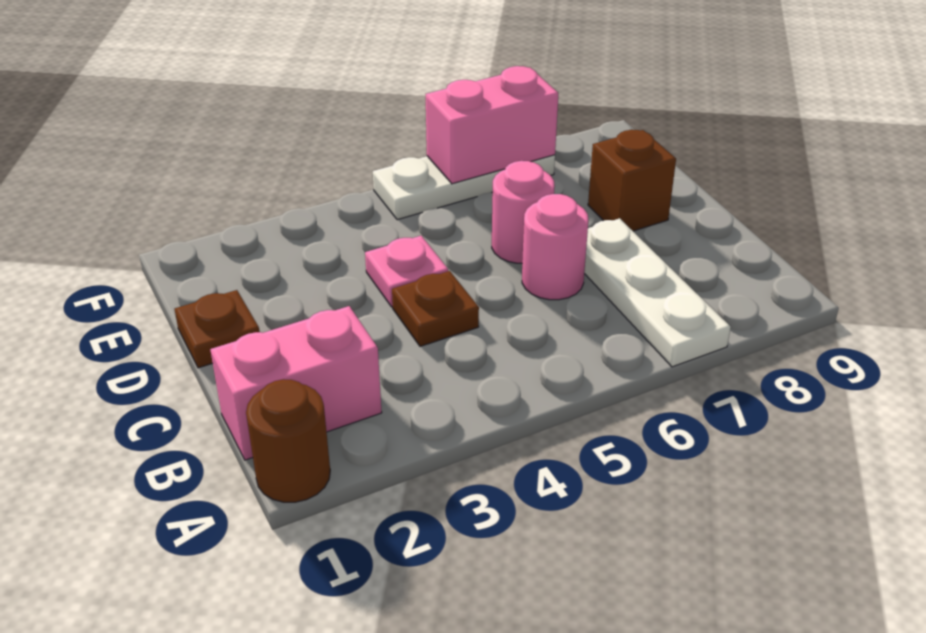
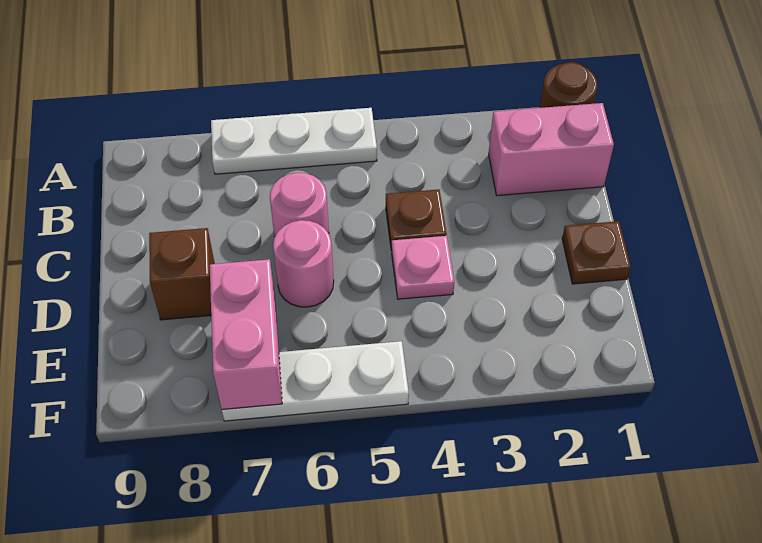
white 1x3 plate [584,218,731,367] -> white 1x3 plate turned to [211,108,377,174]
pink 1x2 brick [425,66,558,184] -> pink 1x2 brick turned to [210,259,282,409]

